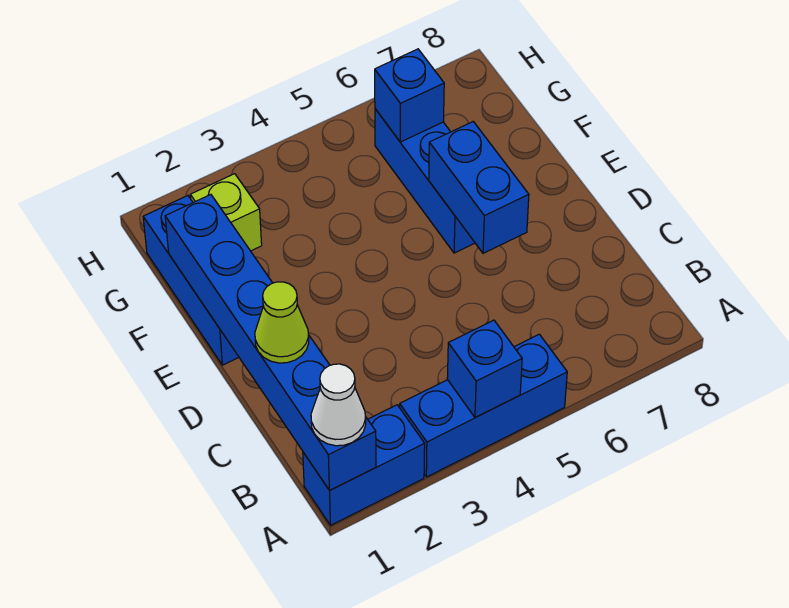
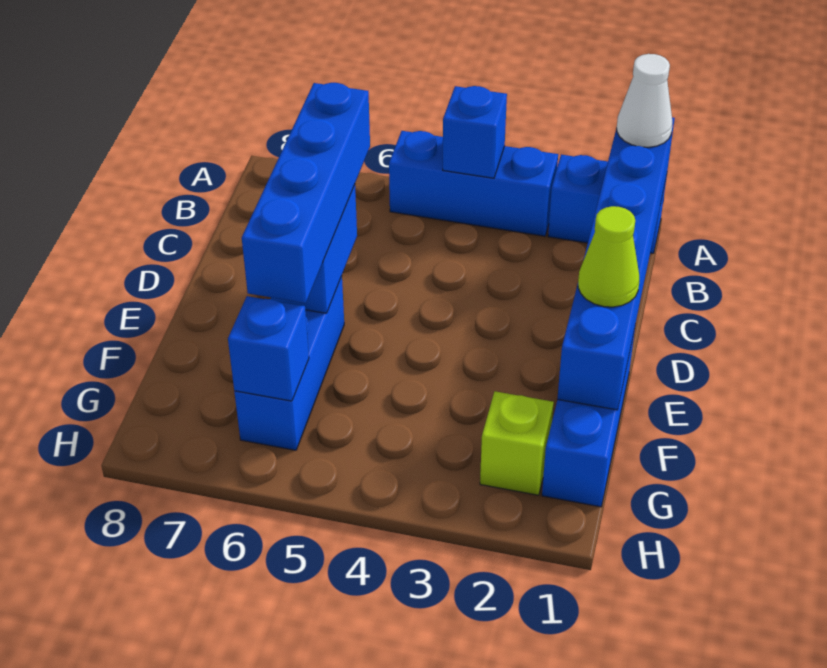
lime 1x1 cone [255,282,309,363] -> lime 1x1 cone moved to [578,206,639,307]
none -> blue 1x4 brick [242,83,370,303]

